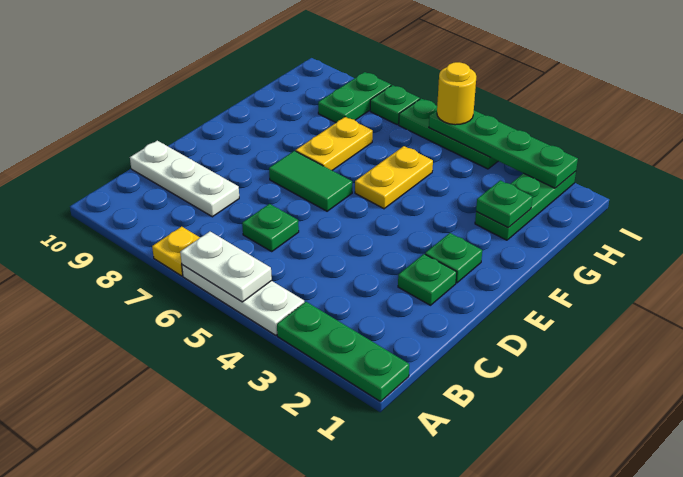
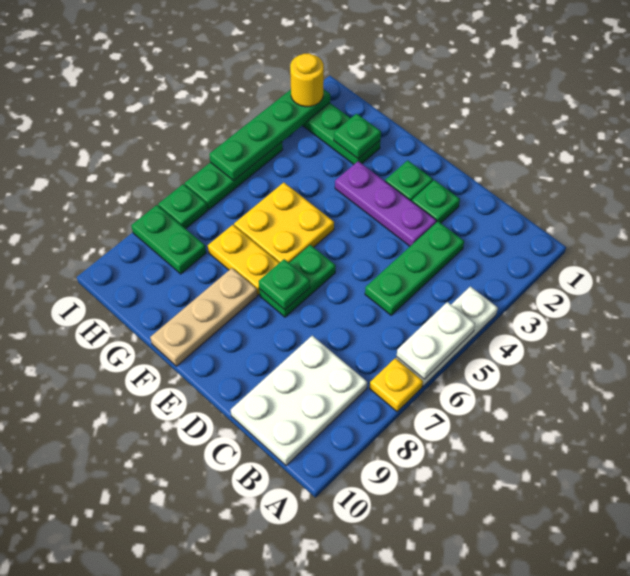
green 1x3 plate [277,302,409,402] -> green 1x3 plate moved to [365,222,464,315]
green 1x1 plate [242,204,299,251] -> green 1x1 plate moved to [259,259,310,310]
white 1x3 plate [130,141,239,217] -> white 2x3 plate [231,336,367,465]
none -> purple 1x3 plate [335,161,437,246]
green 1x2 tile [269,151,352,211] -> green 1x2 plate [259,245,336,317]
yellow 1x2 plate [355,146,433,209] -> yellow 2x2 plate [234,182,334,263]
none -> tan 1x3 plate [150,268,257,366]
yellow 1x1 round brick [437,62,476,125] -> yellow 1x1 round brick moved to [290,53,324,107]

